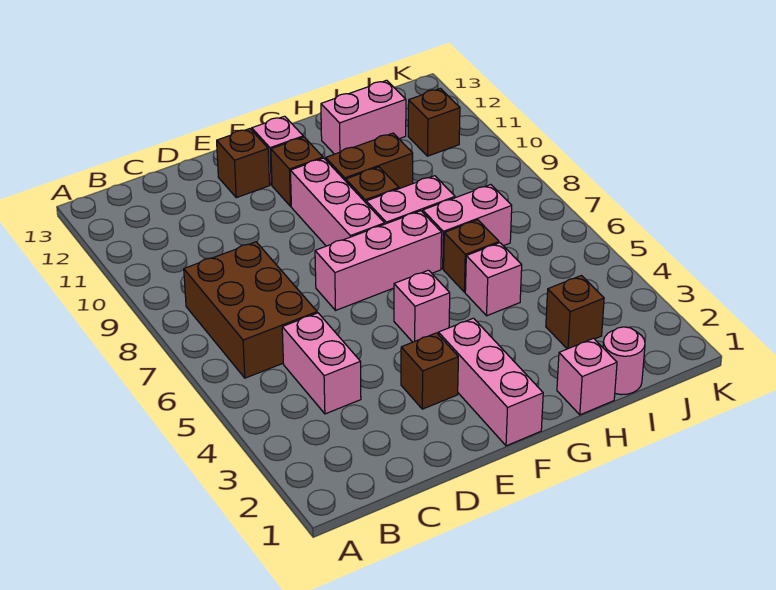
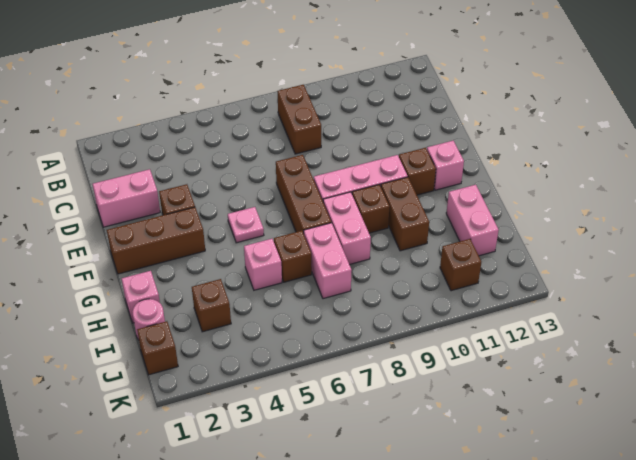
brown 2x3 brick [184,242,317,378] -> brown 1x2 brick [277,85,321,154]
pink 1x2 brick [282,313,361,414] -> pink 1x2 brick moved to [93,169,160,227]
pink 1x3 brick [315,211,442,310] -> brown 1x3 brick [276,155,331,234]
brown 1x1 brick [217,129,270,198] -> brown 1x1 brick moved to [137,321,178,375]
pink 1x3 brick [438,318,543,446] -> brown 1x3 brick [107,207,205,274]
pink 1x1 brick [394,270,450,342] -> pink 1x1 plate [228,207,264,243]

